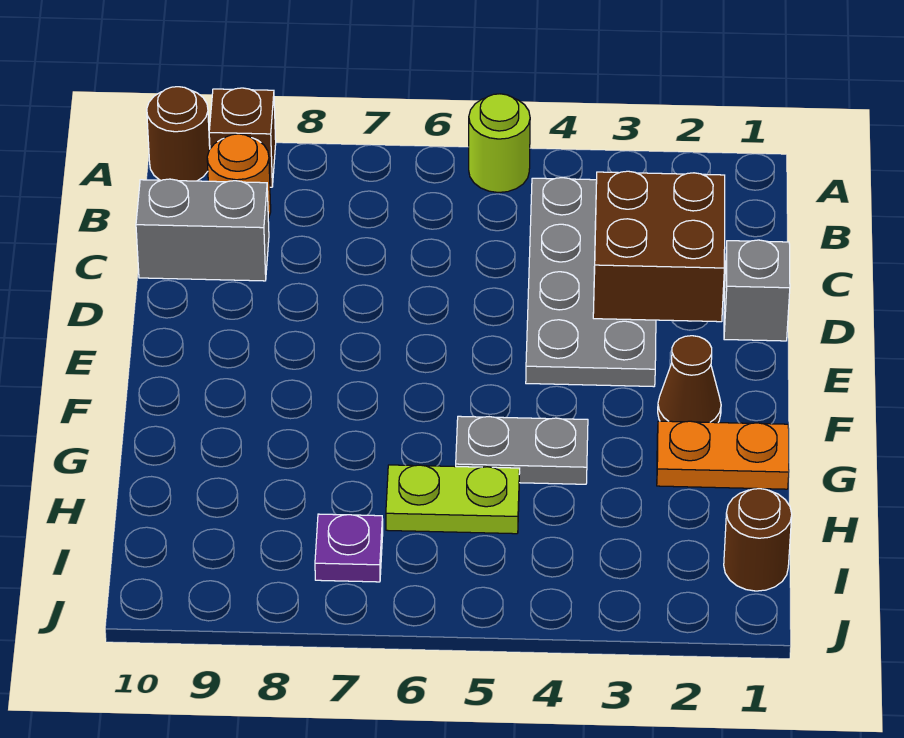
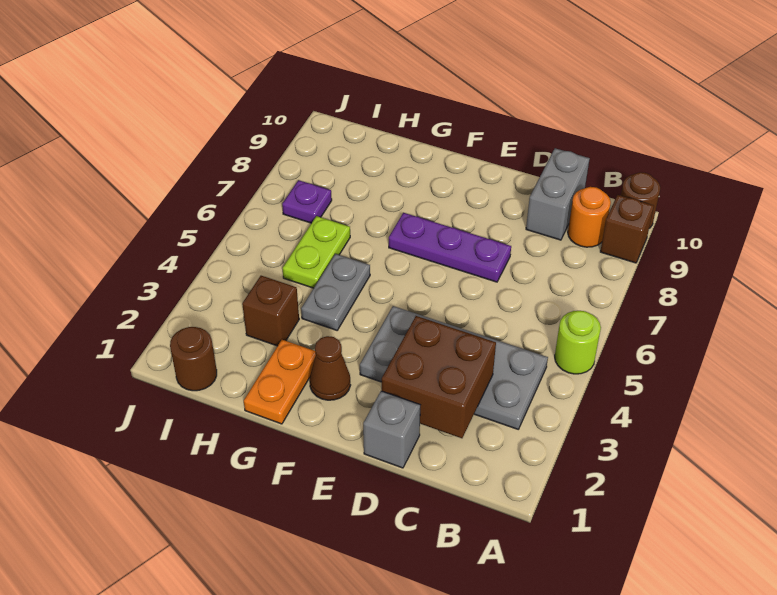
none -> purple 1x3 plate [389,213,511,282]
none -> brown 1x1 brick [242,276,299,346]

